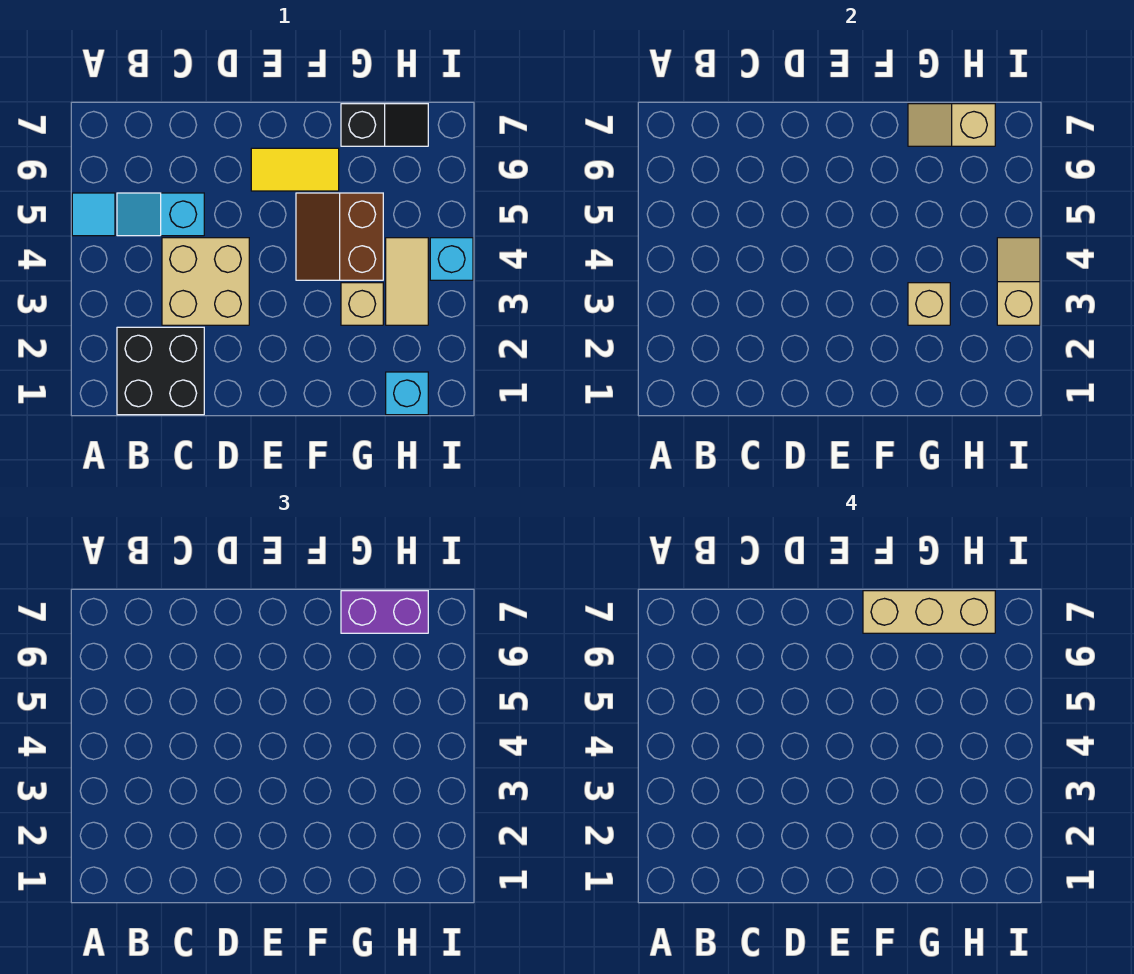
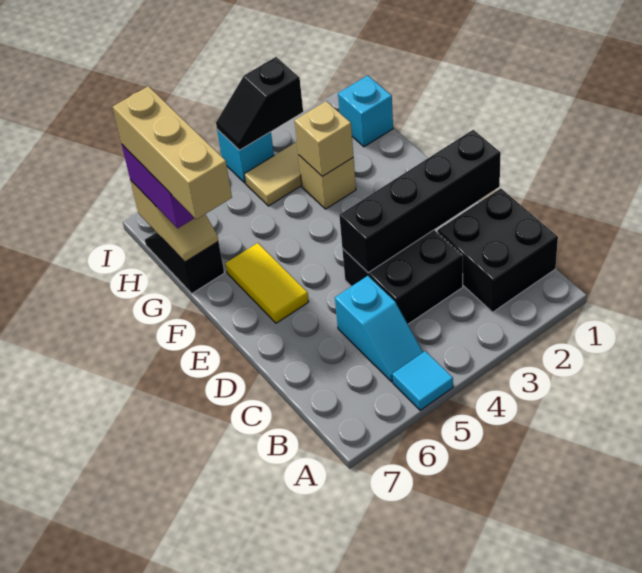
tan 2x2 brick [162,238,249,325] -> black 2x2 brick [342,230,463,324]
none -> black 1x4 brick [339,130,501,273]
brown 2x2 slope [296,193,383,280] -> none
tan 1x2 slope [997,238,1040,325] -> black 1x2 slope [216,57,303,150]

